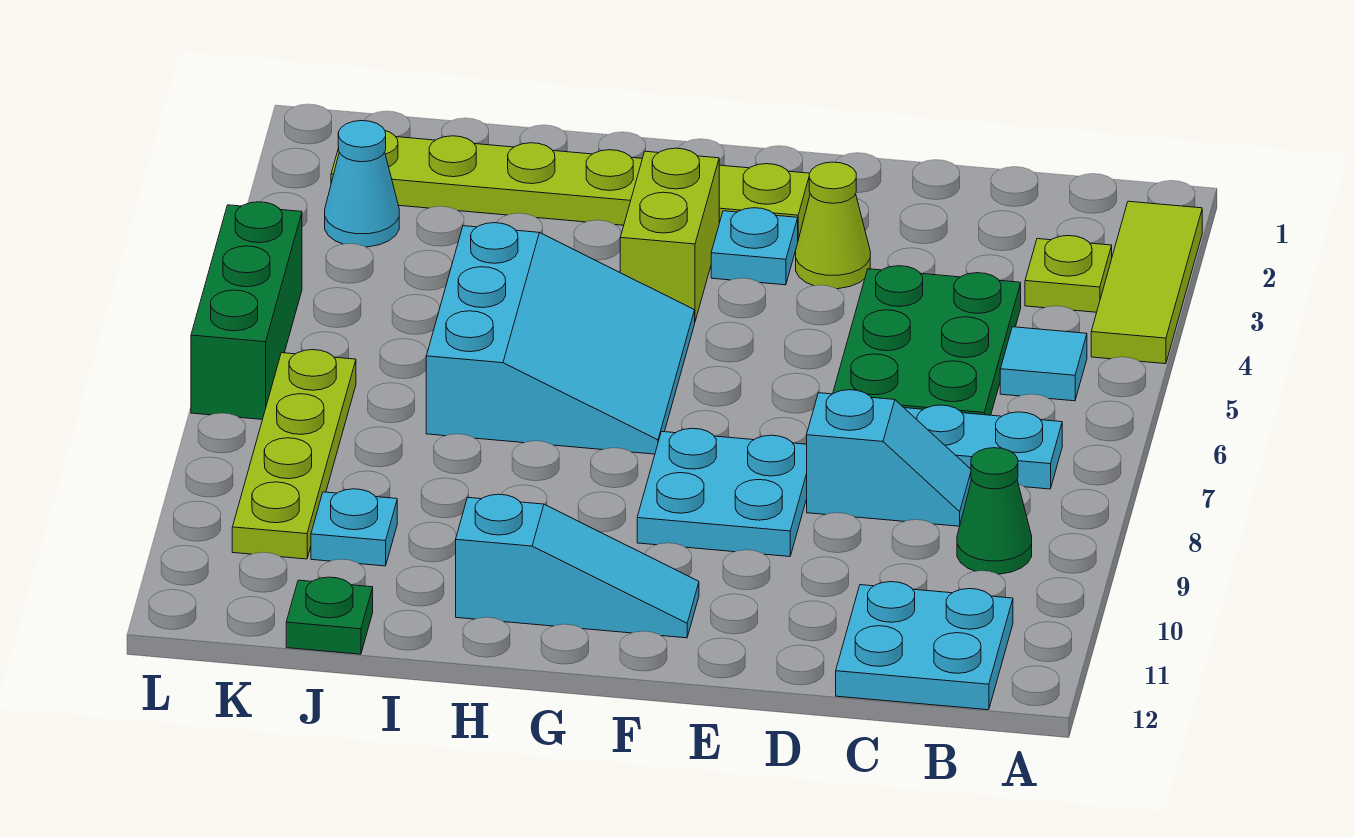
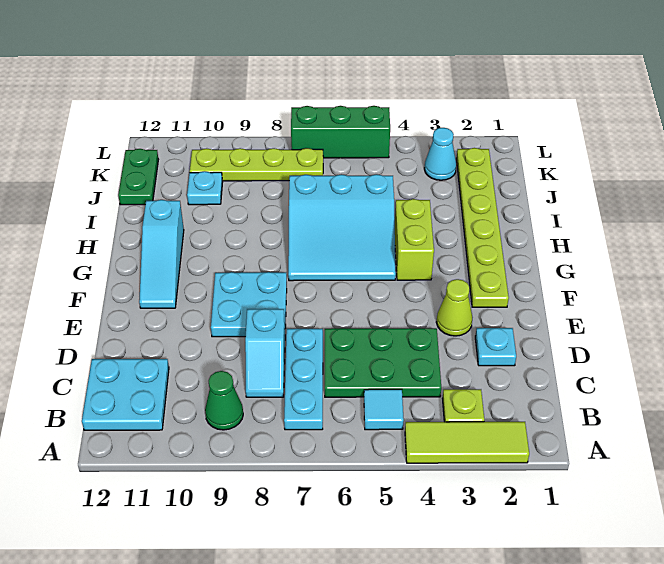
cyan 1x1 plate [711,208,798,285] -> cyan 1x1 plate moved to [475,328,516,366]
lime 1x2 brick [620,148,719,321] -> lime 1x2 brick turned to [395,199,434,280]
green 1x1 plate [286,577,373,654] -> green 1x2 plate [118,149,158,205]

